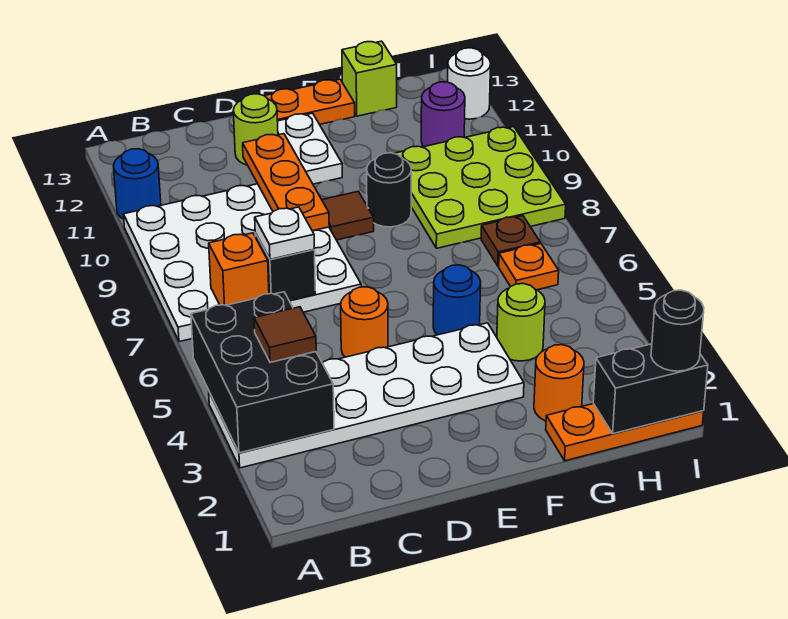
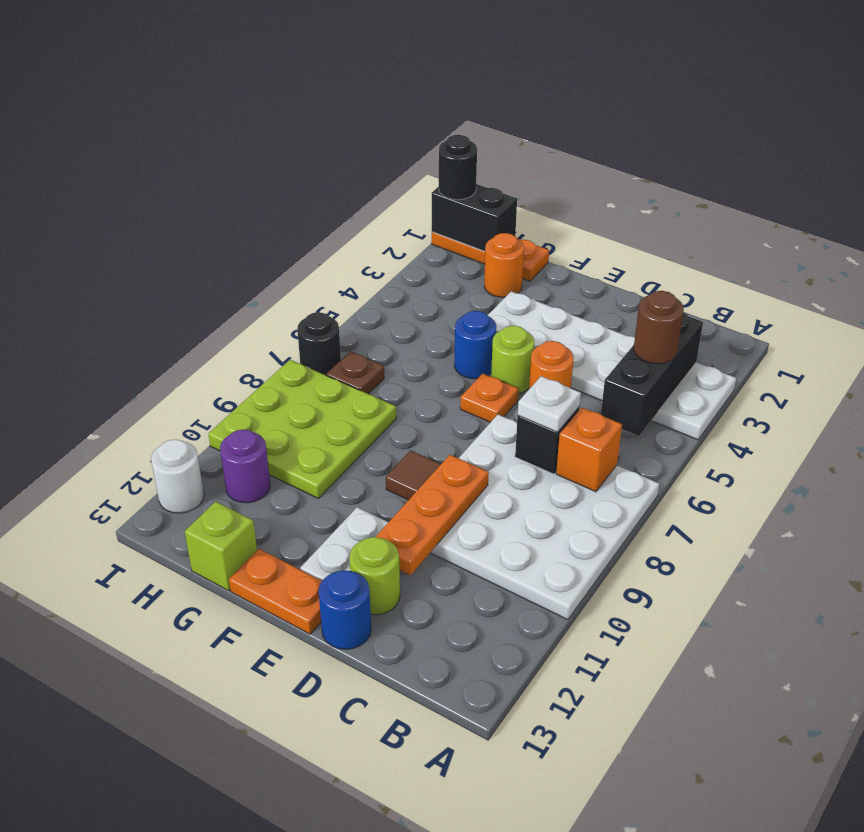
black 2x3 brick [191,292,334,453] -> black 1x3 brick [601,312,703,436]
blue 1x1 round brick [113,149,161,219] -> blue 1x1 round brick moved to [319,570,371,649]
brown 1x1 tile [254,307,316,362] -> brown 1x1 round brick [634,291,684,364]
black 1x1 round brick [367,153,411,227] -> black 1x1 round brick moved to [297,312,341,375]
lime 1x1 round brick [497,284,545,361] -> lime 1x1 round brick moved to [491,326,534,394]
orange 1x1 plate [499,243,559,290] -> orange 1x1 plate moved to [460,373,519,422]

